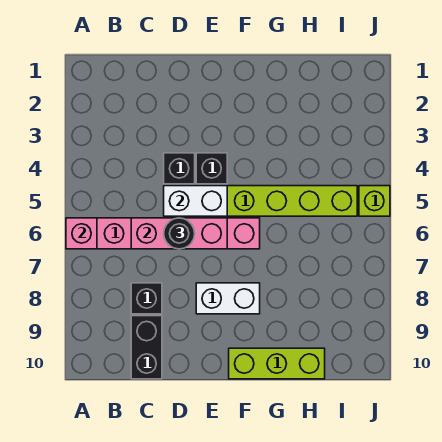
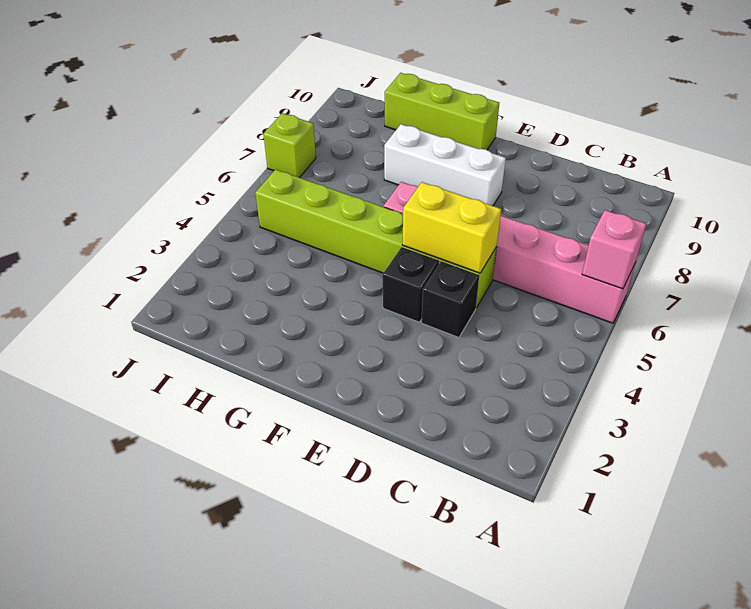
pink 1x3 brick [131,218,227,249] -> none
black 1x1 brick [131,283,162,314] -> none
black 1x2 brick [131,316,162,379] -> none
white 1x2 brick [164,186,227,216] -> yellow 1x2 brick [402,182,501,273]
black 1x1 round brick [164,218,195,249] -> none
white 1x2 brick [196,283,260,314] -> white 1x3 brick [384,124,506,206]
lime 1x1 brick [359,186,390,216] -> lime 1x1 brick moved to [263,113,316,178]

